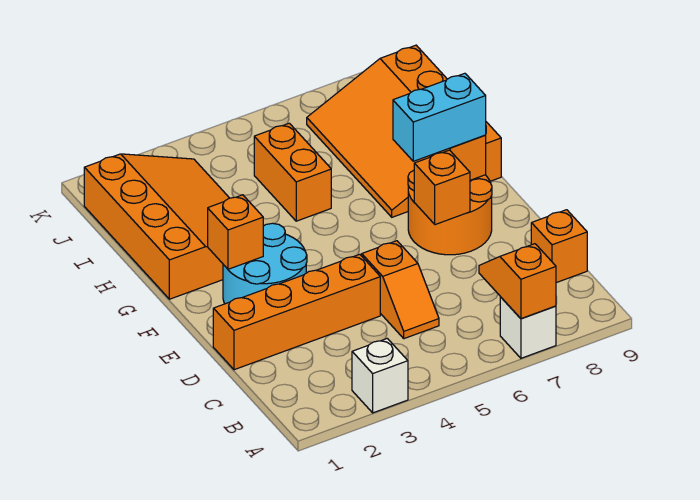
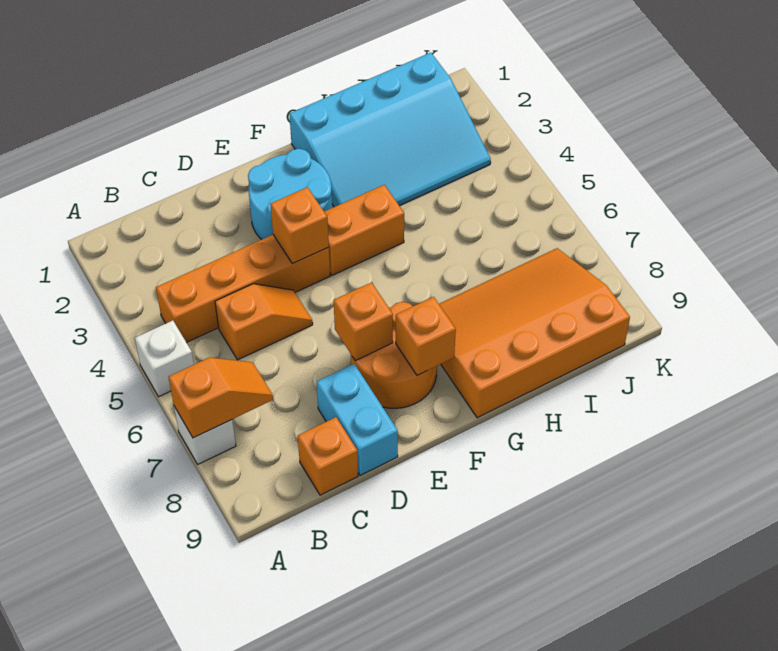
white 1x1 brick [352,338,408,413] -> white 1x1 brick moved to [135,320,194,397]
orange 1x2 slope [362,241,439,339] -> orange 1x2 slope turned to [215,284,313,360]
orange 1x4 brick [213,254,380,370] -> orange 1x4 brick turned to [156,235,330,342]
orange 1x1 brick [208,195,263,269] -> orange 1x1 brick moved to [270,187,329,264]
cyan 1x2 brick [393,73,486,161] -> cyan 1x2 brick moved to [317,364,398,475]
orange 3x4 slope [84,154,229,299] -> cyan 3x4 slope [289,53,491,207]
orange 1x2 brick [254,123,331,221] -> orange 1x2 brick moved to [324,185,404,275]

